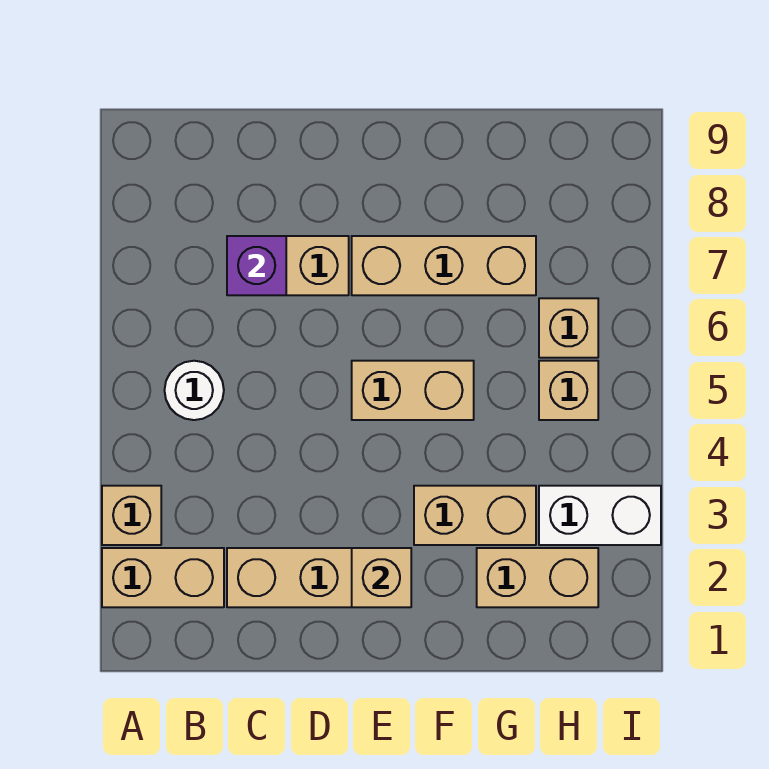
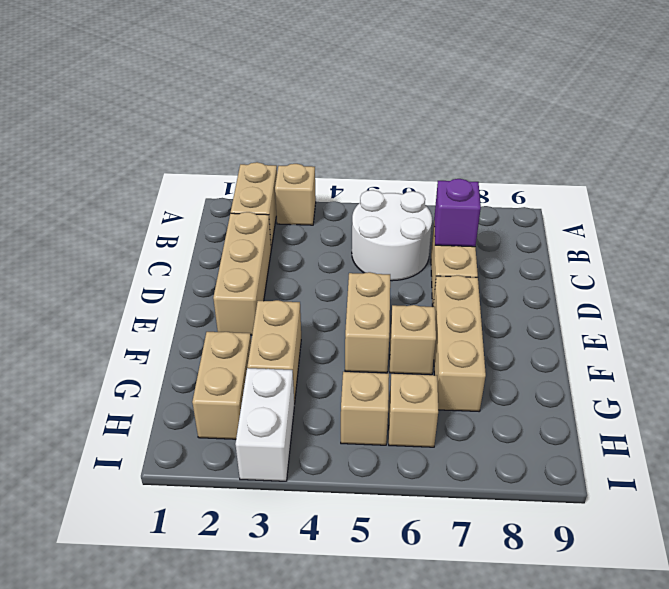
white 1x1 round brick [165,361,224,420] -> white 2x2 round brick [352,190,432,281]
tan 1x1 brick [352,548,411,607] -> tan 1x1 brick moved to [390,305,436,375]

